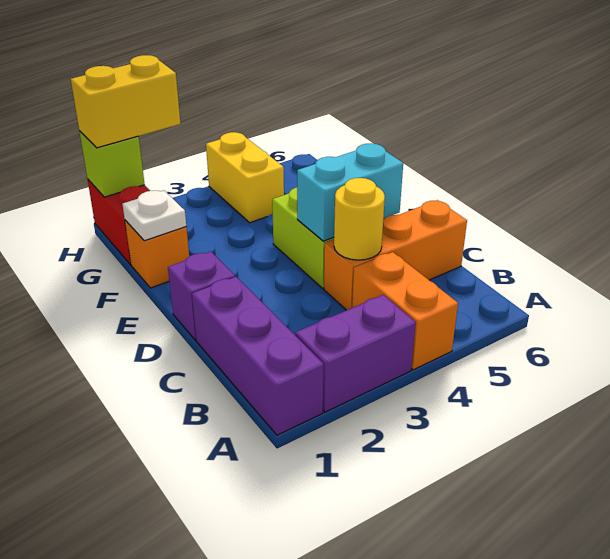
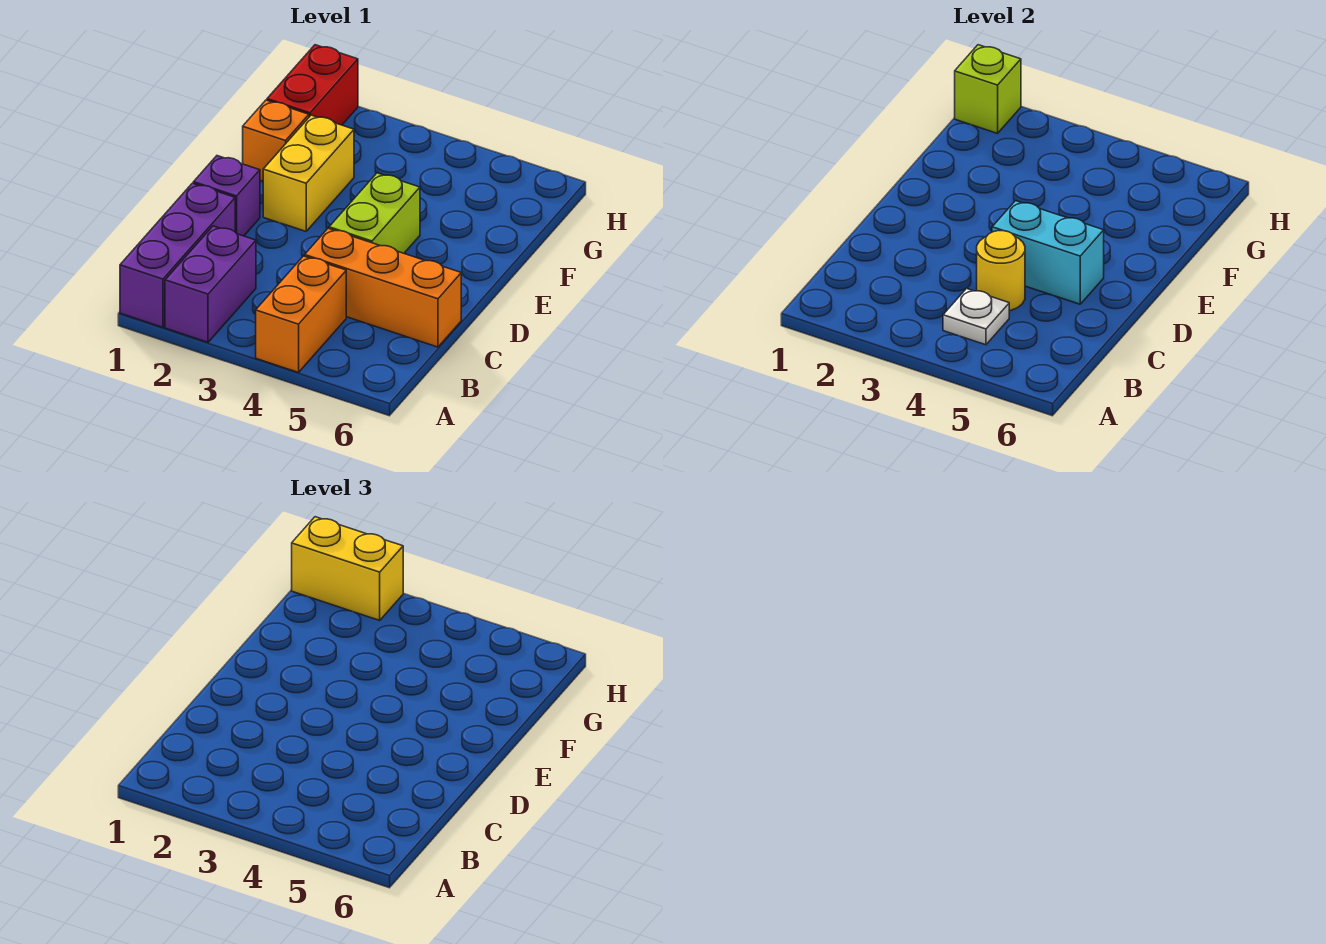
purple 1x2 brick [295,295,416,412] -> purple 1x2 brick turned to [165,226,256,342]
white 1x1 plate [122,190,186,241] -> white 1x1 plate moved to [943,288,1009,345]
yellow 1x2 brick [206,132,284,223] -> yellow 1x2 brick moved to [263,115,354,231]

